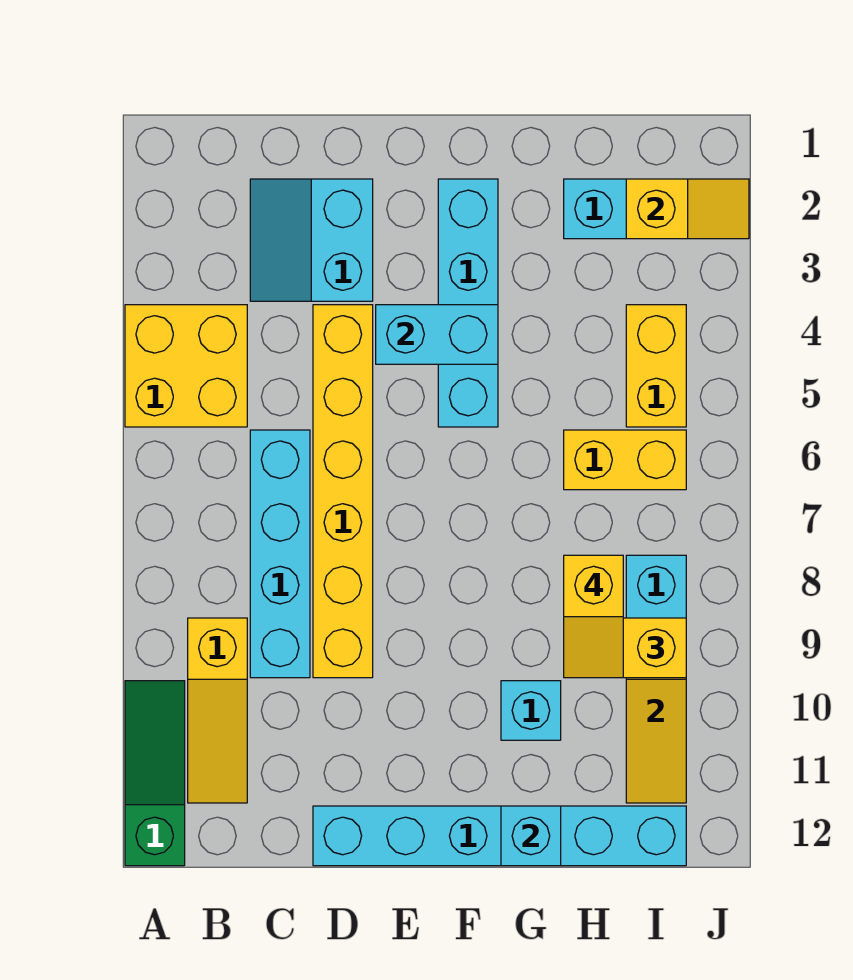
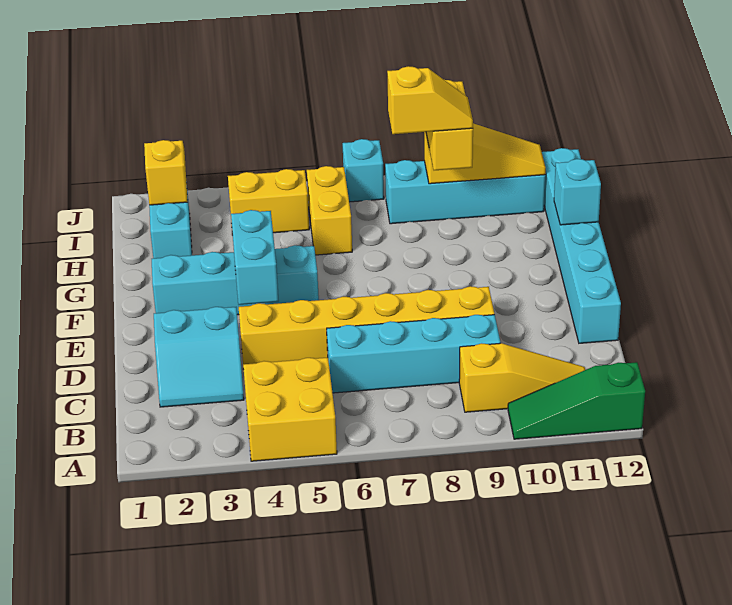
cyan 1x1 brick [501,681,561,740] -> cyan 1x1 brick moved to [343,139,384,202]

